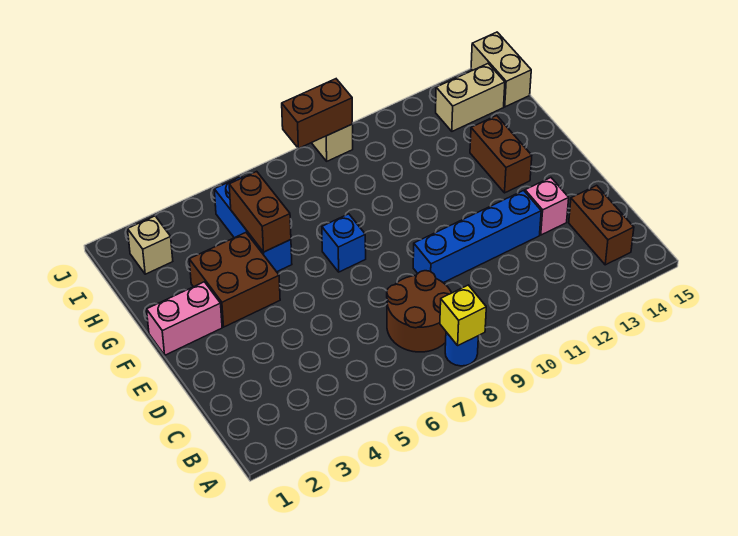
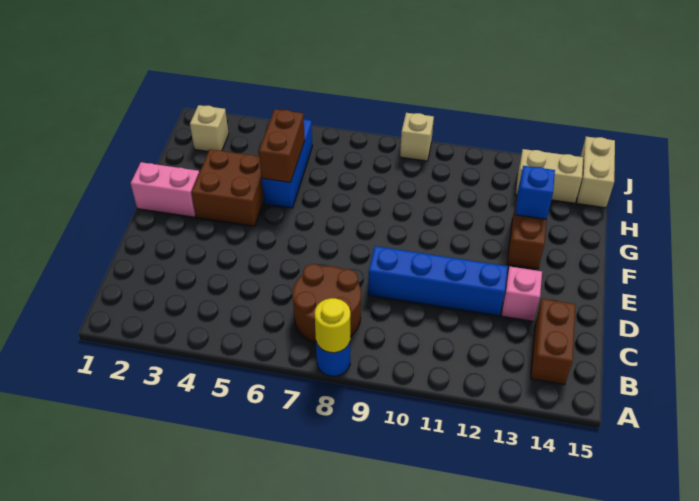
yellow 1x1 brick [440,285,486,345] -> yellow 1x1 round brick [315,298,350,353]
blue 1x1 brick [322,214,366,272] -> blue 1x1 brick moved to [515,166,555,219]
brown 1x2 brick [282,79,353,148] -> none

